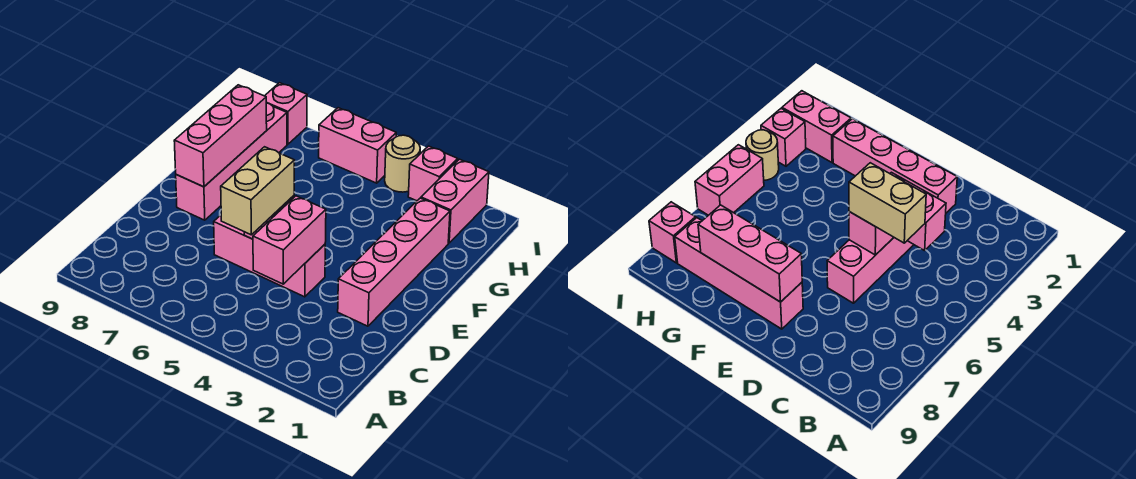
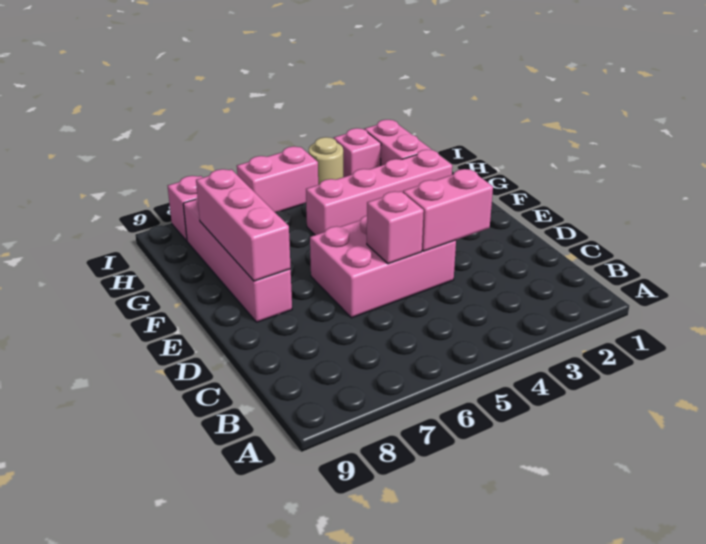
pink 1x2 brick [253,196,326,284] -> pink 1x2 brick turned to [403,169,493,251]
tan 1x2 brick [221,147,295,235] -> none
pink 1x4 brick [338,198,450,326] -> pink 1x4 brick turned to [306,150,452,235]
pink 1x3 brick [214,215,325,297] -> pink 2x3 brick [310,216,456,318]

